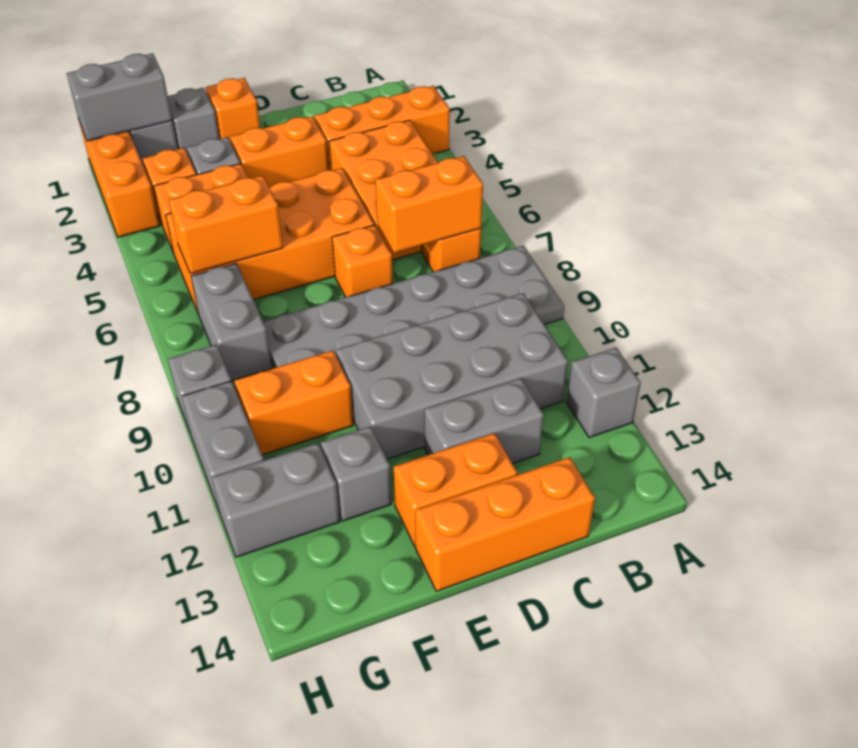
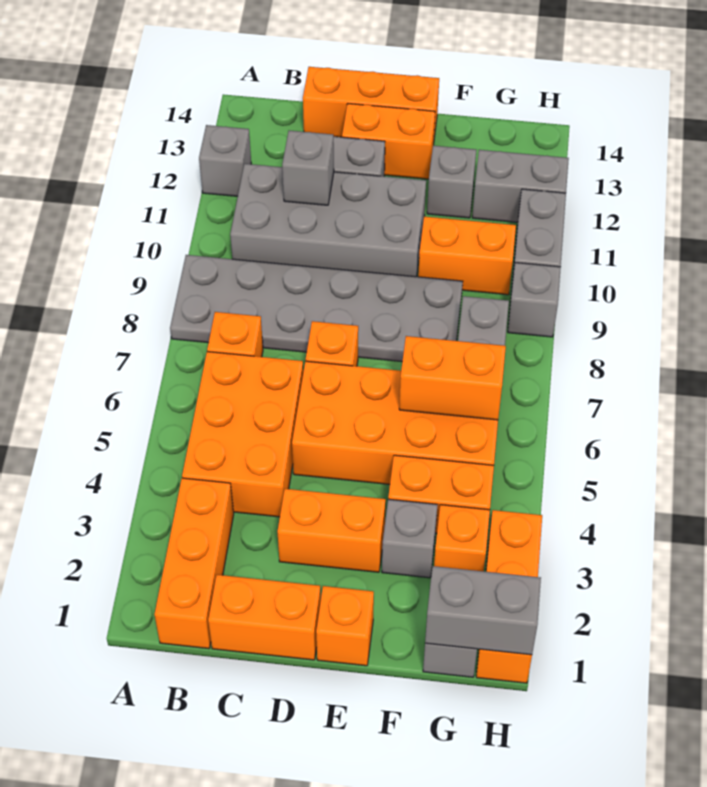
orange 1x3 brick [315,86,450,170] -> orange 1x3 brick turned to [154,478,234,649]
orange 1x2 brick [375,156,483,253] -> orange 1x2 brick moved to [208,575,321,660]
grey 1x1 brick [168,88,219,154] -> grey 1x1 brick moved to [282,131,334,205]

